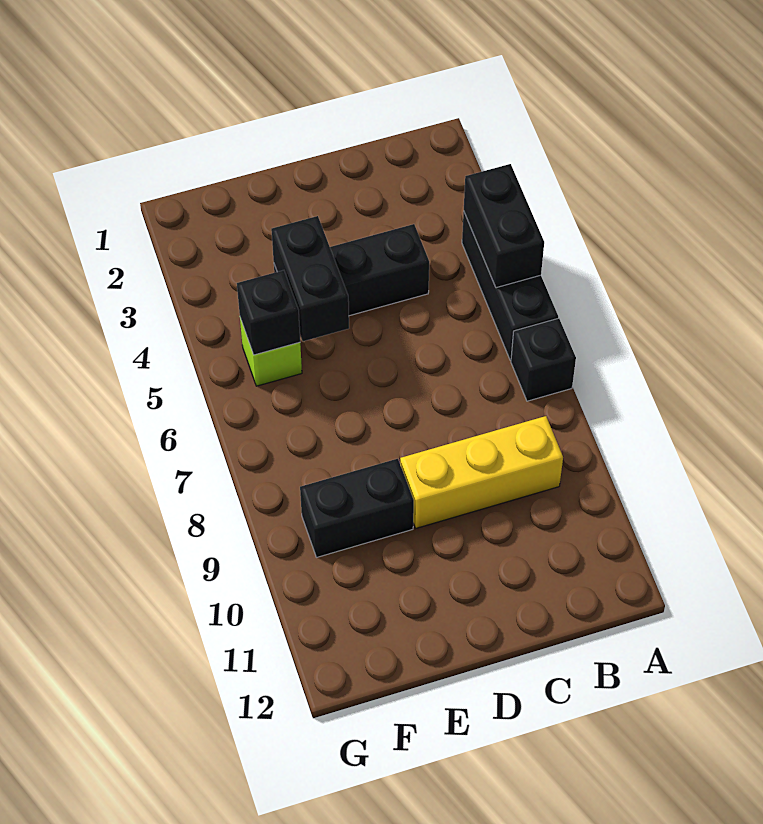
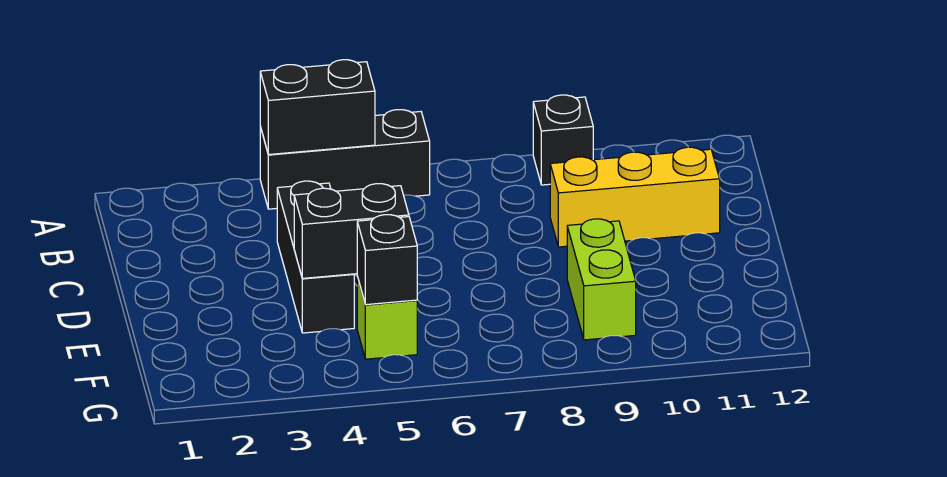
black 1x1 brick [511,318,576,401] -> black 1x1 brick moved to [533,95,593,185]
yellow 1x3 brick [400,416,563,528] -> yellow 1x3 brick turned to [550,147,720,247]
black 1x2 brick [300,459,414,557] -> lime 1x2 brick [567,219,636,340]

